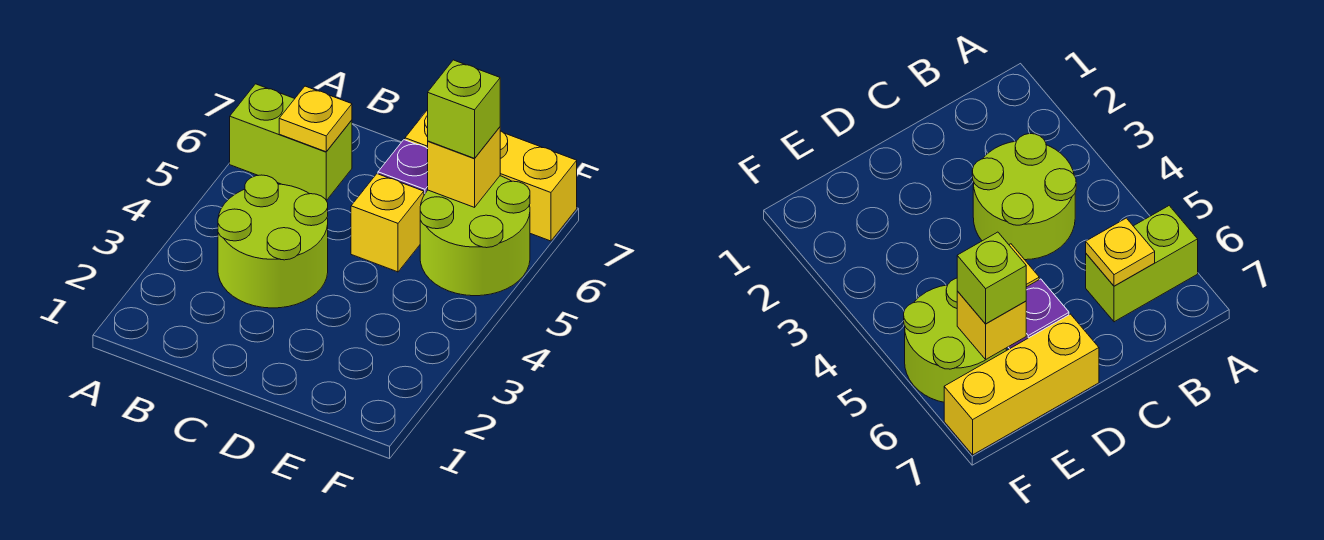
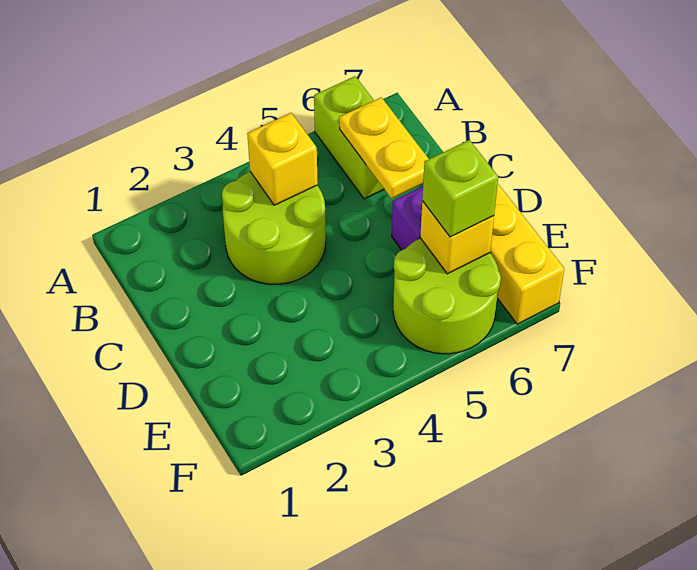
yellow 1x1 plate [279,86,352,152] -> yellow 1x2 plate [339,97,429,199]
yellow 1x1 brick [351,174,424,272] -> yellow 1x1 brick moved to [247,113,318,205]

